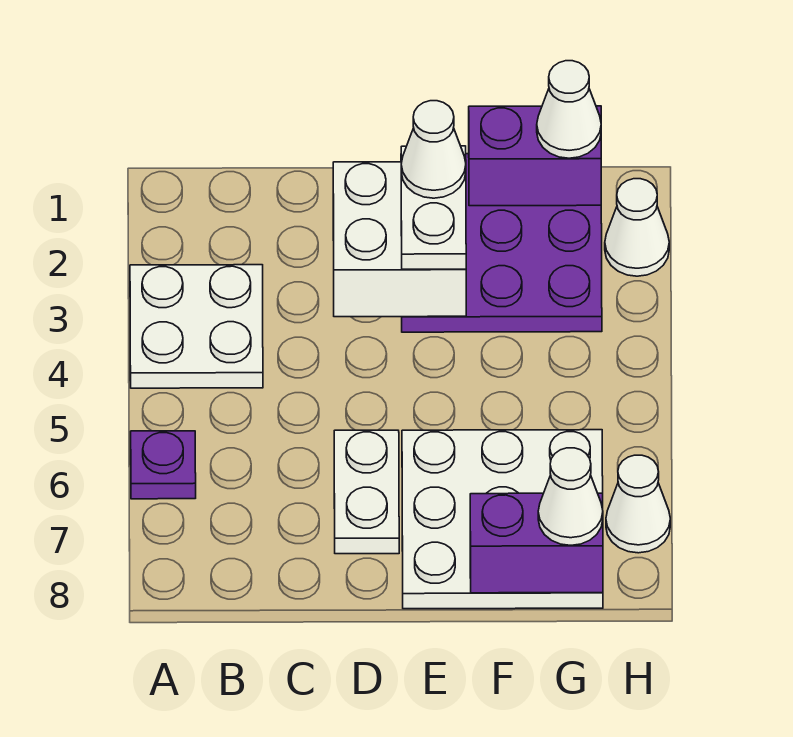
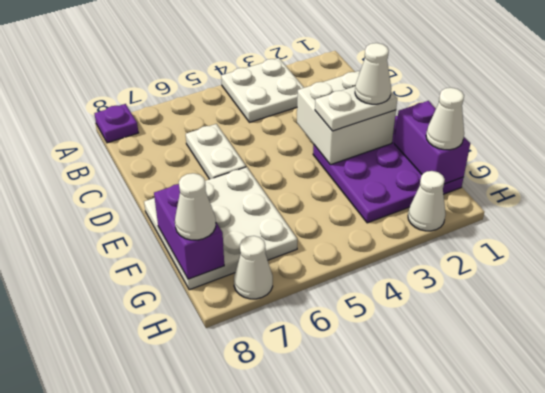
purple 1x1 plate [131,431,196,499] -> purple 1x1 plate moved to [94,104,138,143]
white 1x2 plate [334,430,399,554] -> white 1x2 plate turned to [186,124,246,179]

